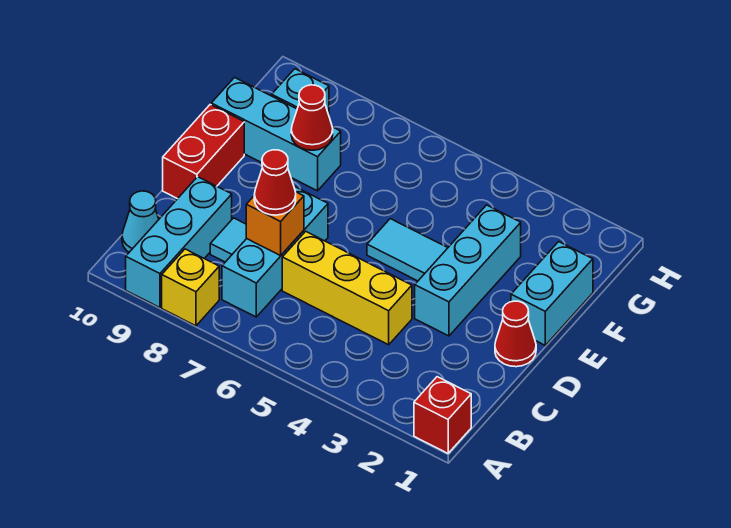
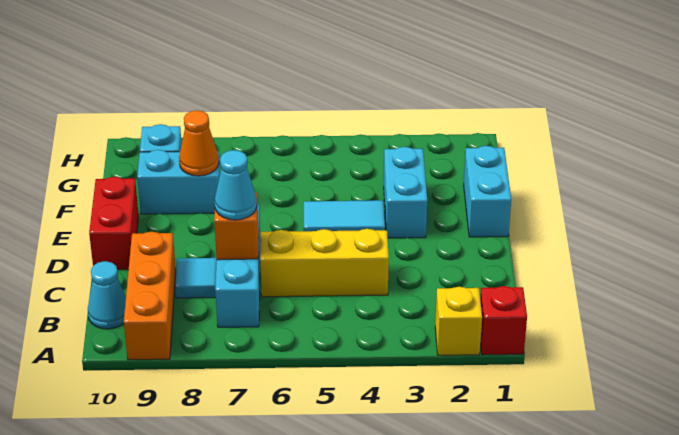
yellow 1x1 brick [162,249,219,326] -> yellow 1x1 brick moved to [435,287,482,355]
cyan 1x3 brick [126,177,232,308] -> orange 1x3 brick [124,232,176,360]
red 1x1 cone [254,150,296,215] -> cyan 1x1 cone [215,150,257,220]
red 1x1 cone [495,301,536,367] -> none
cyan 1x3 brick [415,205,521,336] -> cyan 1x2 brick [384,147,427,238]
cyan 1x3 brick [211,78,341,191] -> cyan 1x2 brick [137,150,221,214]
red 1x1 cone [291,85,333,150] -> orange 1x1 cone [179,110,219,176]

